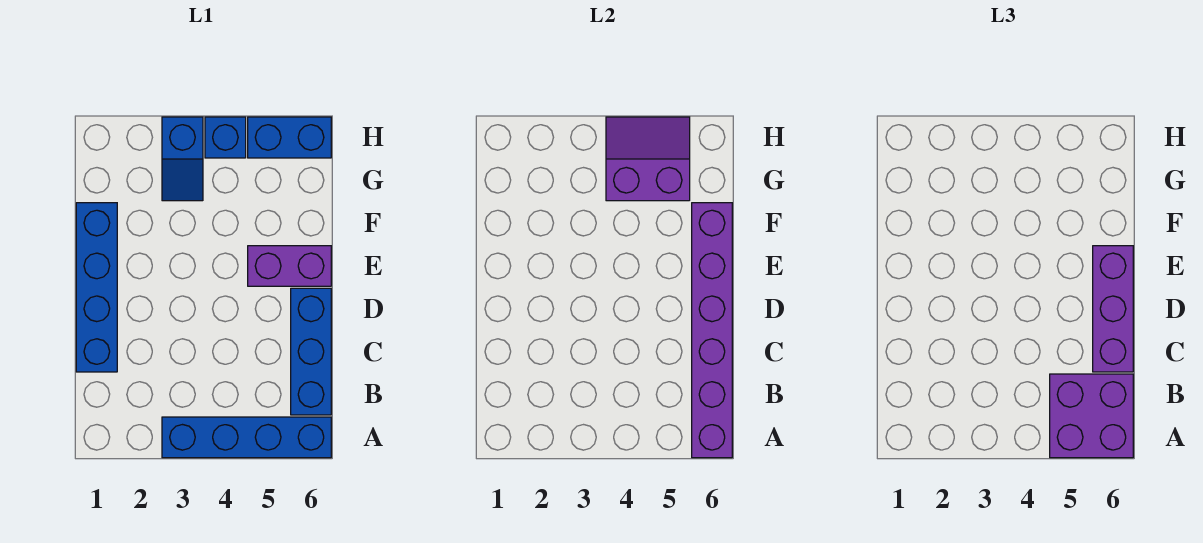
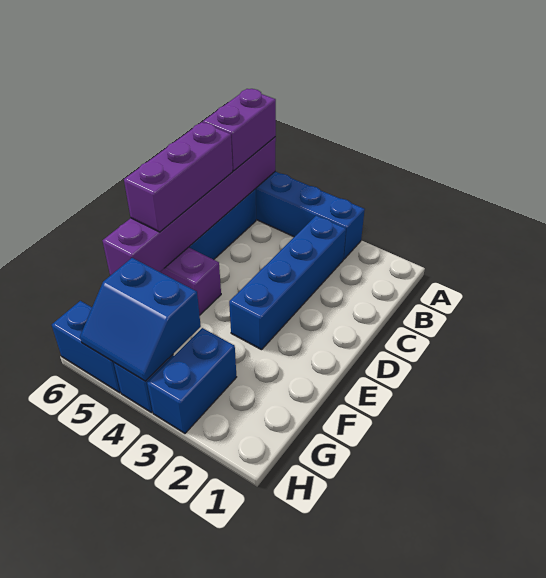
purple 2x2 brick [1050,374,1133,458] -> purple 1x2 brick [203,89,276,171]
blue 1x4 brick [76,203,117,372] -> blue 1x4 brick moved to [229,215,346,350]
blue 1x2 slope [162,117,203,201] -> blue 1x2 brick [147,328,236,433]
purple 2x2 slope [606,117,690,201] -> blue 2x2 slope [80,258,201,381]

